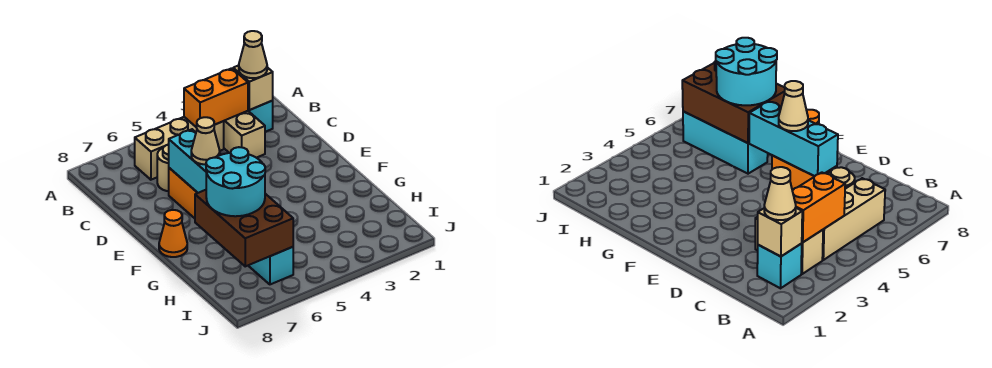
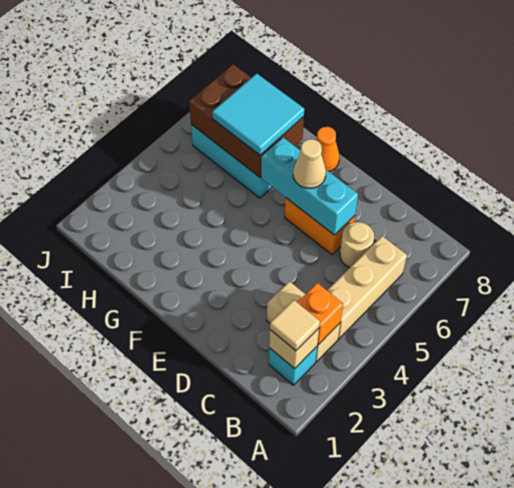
tan 1x1 cone [239,31,267,78] -> tan 1x1 tile [270,300,320,351]
orange 1x2 brick [184,68,248,128] -> orange 1x1 brick [297,283,343,345]
cyan 2x2 round brick [206,147,265,216] -> cyan 2x2 tile [212,74,304,155]

